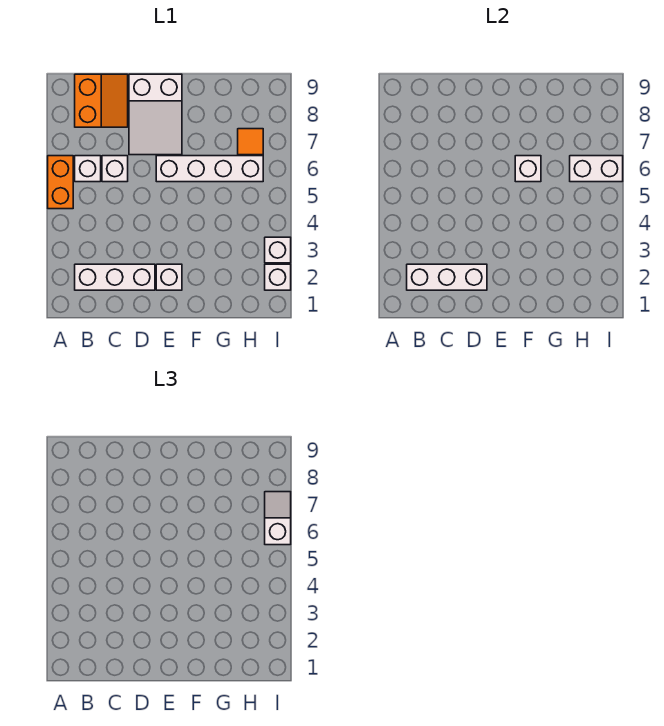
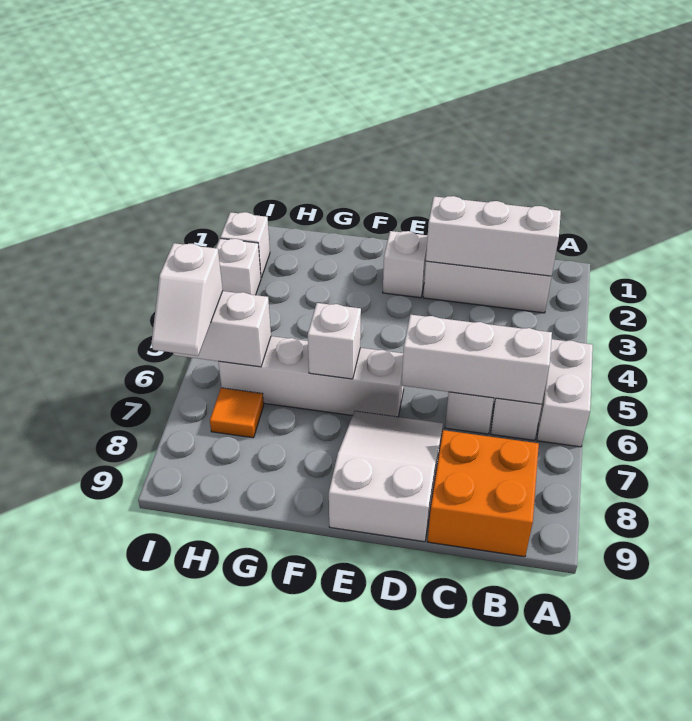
orange 1x2 brick [48,156,73,209] -> white 1x2 brick [537,339,593,447]
none -> white 1x3 brick [402,315,552,405]
orange 2x2 slope [75,74,128,127] -> orange 2x2 brick [428,430,539,557]

